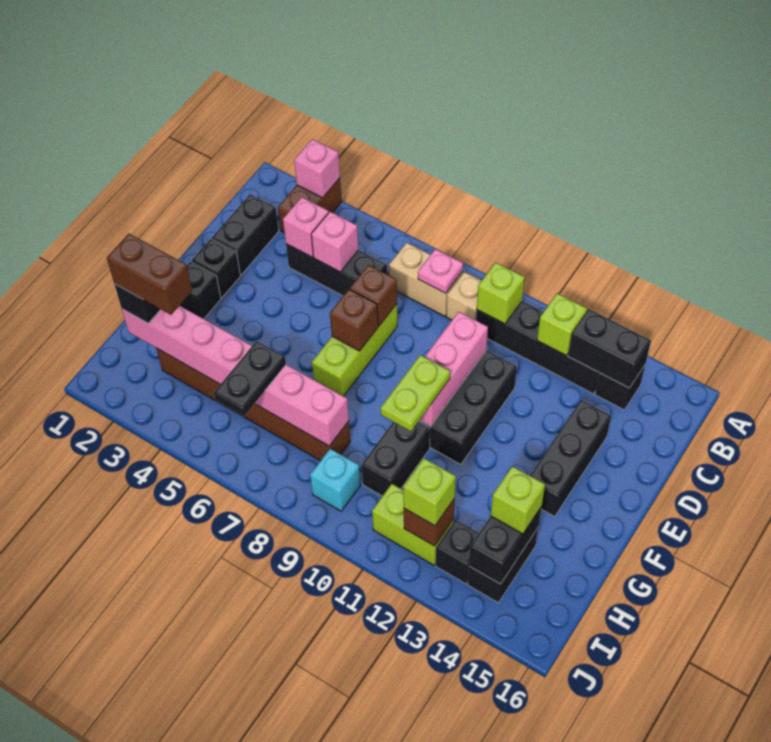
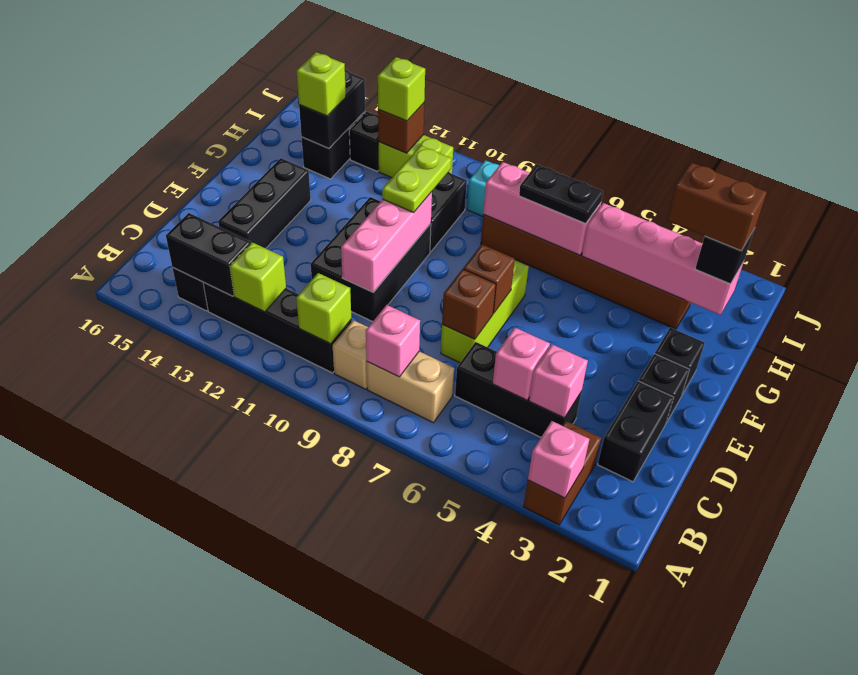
pink 1x1 plate [418,249,463,293] -> pink 1x1 brick [366,305,420,377]
black 1x2 plate [214,341,286,416] -> black 1x2 plate turned to [519,164,603,224]

